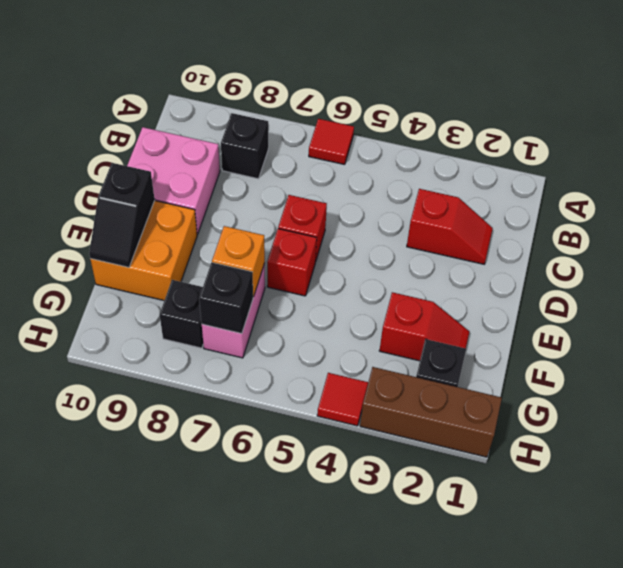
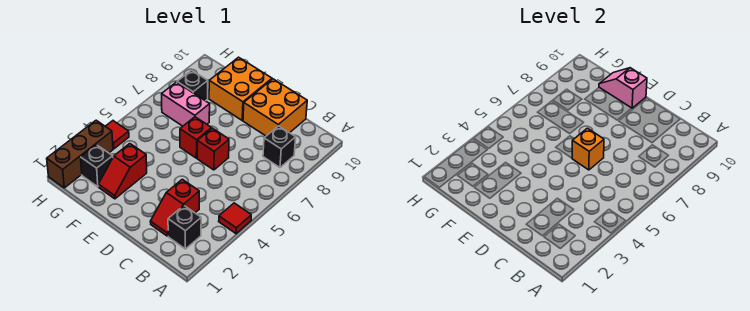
red 1x1 tile [309,119,354,165] -> red 1x1 tile moved to [219,203,251,234]
pink 2x2 brick [127,127,220,235] -> orange 2x2 brick [243,79,307,136]
black 1x2 slope [89,163,155,267] -> pink 1x2 slope [599,68,647,108]
orange 1x1 brick [212,226,265,297] -> orange 1x1 brick moved to [572,128,604,170]
black 1x1 brick [199,262,253,334] -> black 1x1 brick moved to [168,206,201,249]

